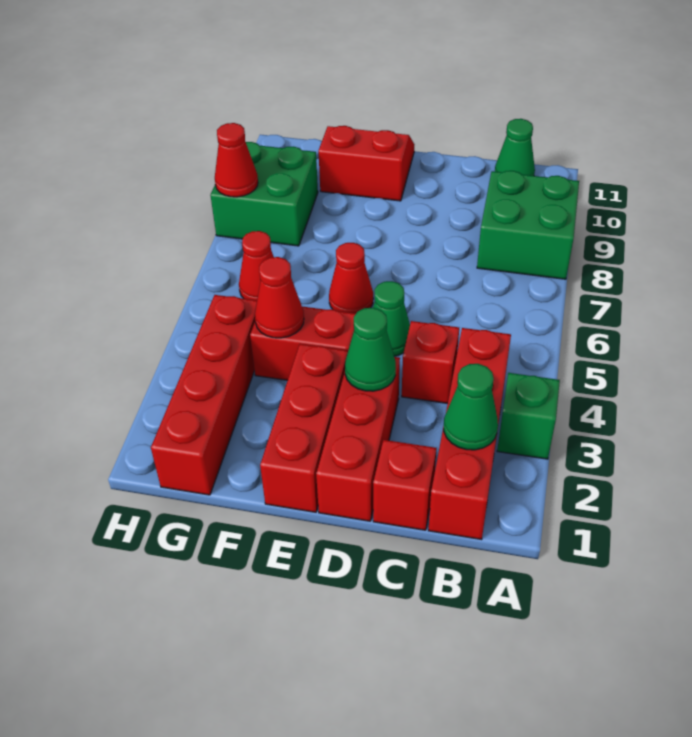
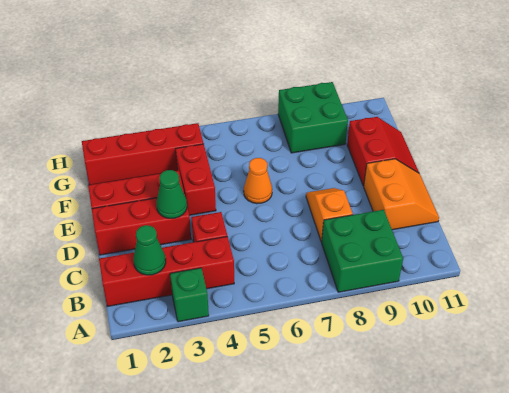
green 1x1 cone [495,119,535,176] -> none
red 1x1 brick [373,440,437,530] -> none
none -> orange 1x2 slope [306,188,353,242]
none -> orange 2x2 slope [364,159,439,230]
green 1x1 cone [373,281,410,356] -> none
red 1x1 cone [329,243,373,314] -> orange 1x1 cone [244,158,272,204]
red 1x1 cone [255,257,304,338] -> none
red 1x1 cone [239,231,274,300] -> none
red 1x1 cone [215,123,258,197] -> none

